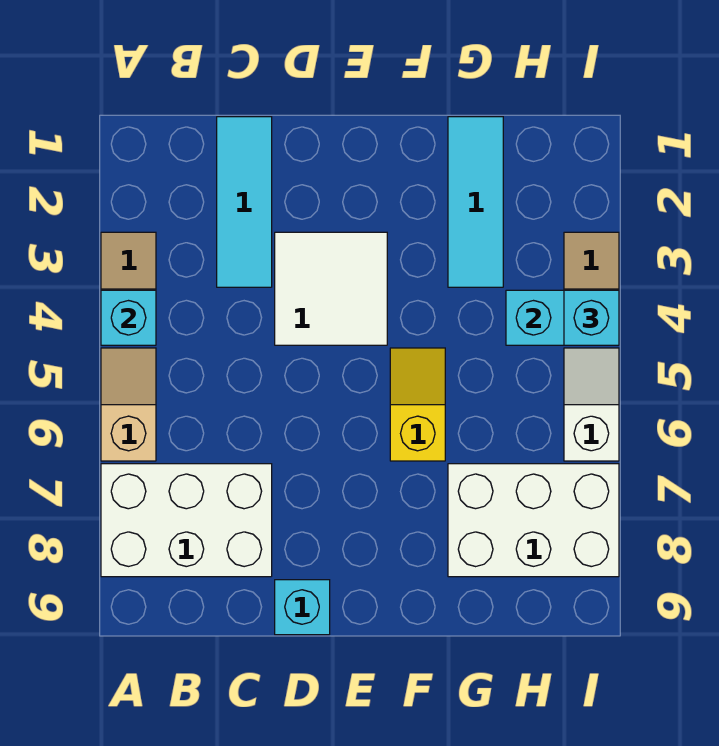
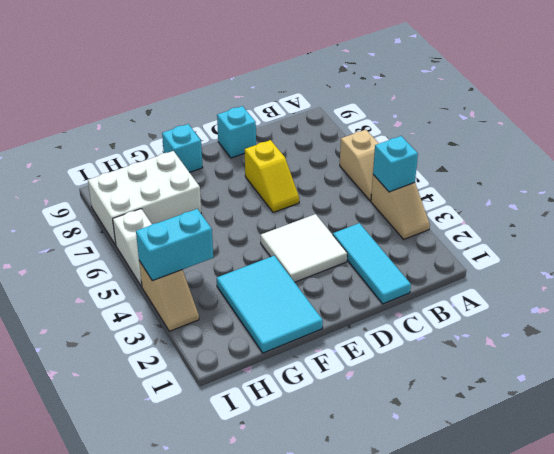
white 2x3 brick [101,464,272,577] -> none
yellow 1x2 slope [390,348,445,461] -> yellow 1x2 slope moved to [245,140,299,212]
cyan 1x3 tile [448,117,503,287] -> cyan 2x3 tile [217,256,323,353]
cyan 1x1 brick [564,290,619,345] -> cyan 1x1 brick moved to [162,124,203,172]

